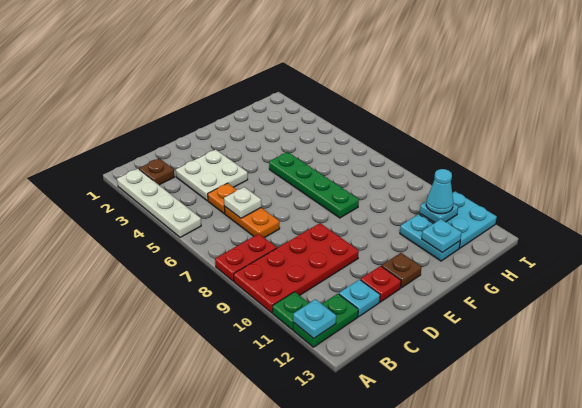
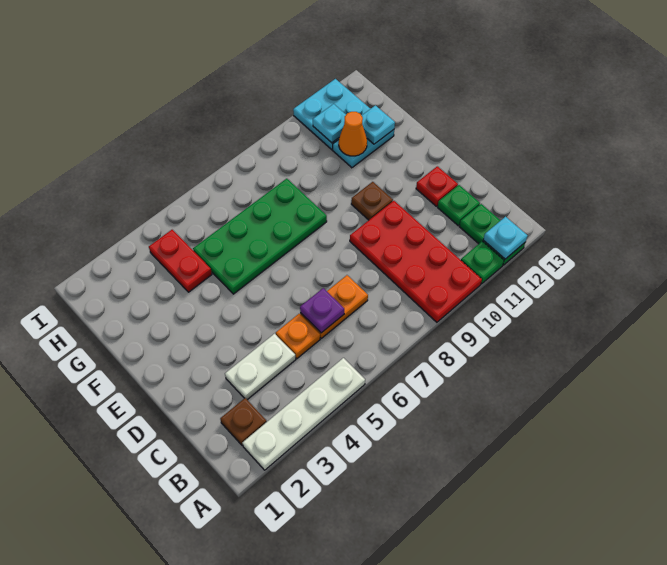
red 1x2 plate [215,234,277,281] -> red 1x2 plate moved to [149,230,212,292]
white 2x2 plate [176,150,248,201] -> white 1x2 plate [225,334,296,400]
white 1x1 plate [224,187,261,218] -> purple 1x1 plate [300,288,344,333]
cyan 1x1 plate [339,280,380,316] -> green 1x1 plate [438,185,480,225]
brown 1x1 plate [382,253,422,288] -> brown 1x1 plate moved to [351,182,393,220]
green 1x4 plate [269,152,359,218] -> green 2x4 plate [193,179,327,294]
none -> orange 1x1 cone [339,112,367,156]
cyan 1x1 cone [426,169,454,214] -> none

